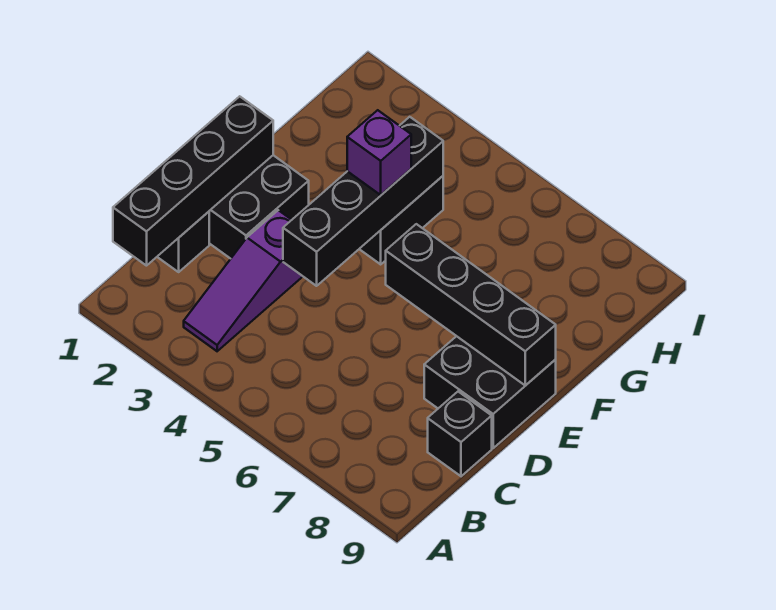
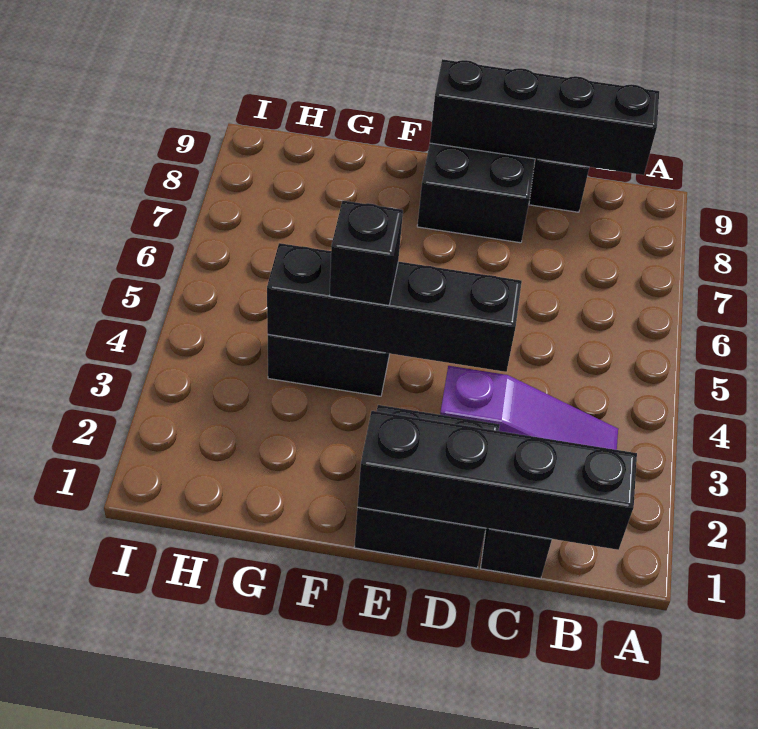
black 1x4 brick [386,224,556,386] -> black 1x4 brick turned to [430,59,659,175]
purple 1x1 brick [347,110,411,195] -> black 1x1 brick [330,201,403,305]

